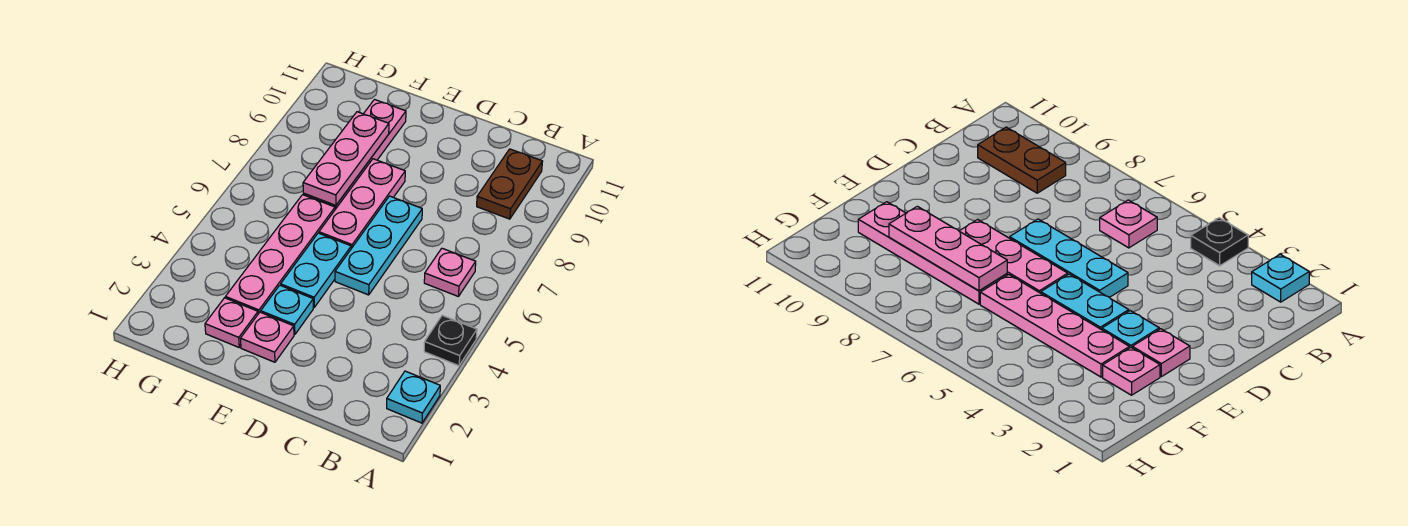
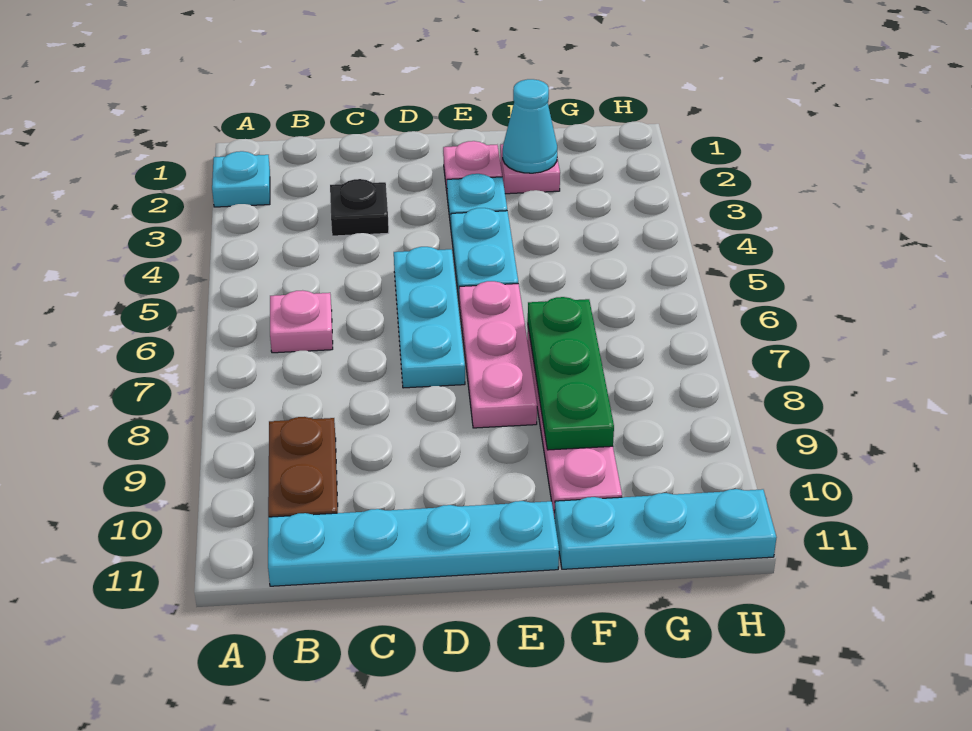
black 1x1 plate [424,315,477,366] -> black 1x1 plate moved to [330,179,389,236]
none -> cyan 1x4 plate [268,501,559,586]
none -> cyan 1x1 cone [503,79,557,173]
pink 1x4 plate [226,195,335,314] -> none
pink 1x3 plate [303,112,389,206] -> green 1x3 plate [528,297,614,450]
none -> cyan 1x3 plate [554,489,777,569]

